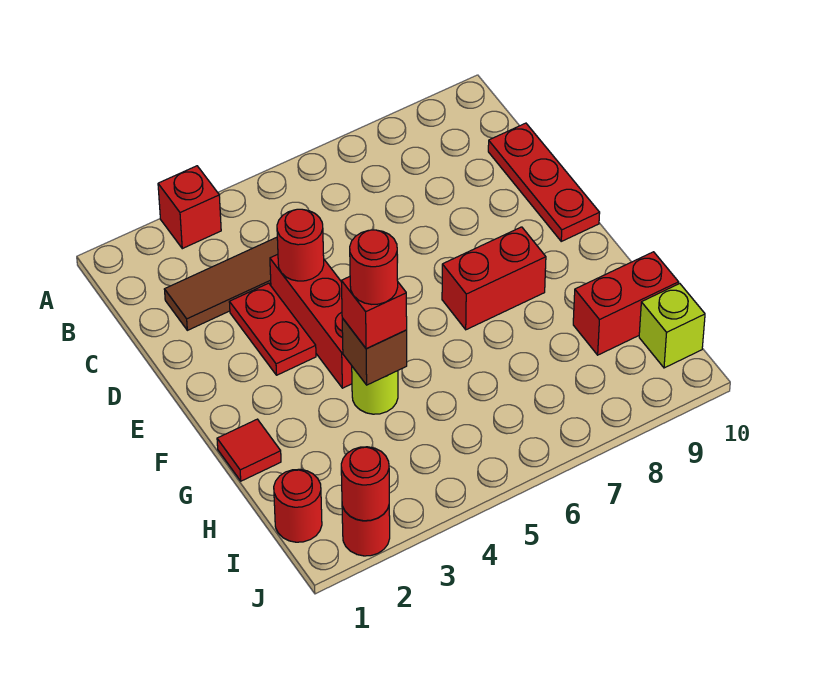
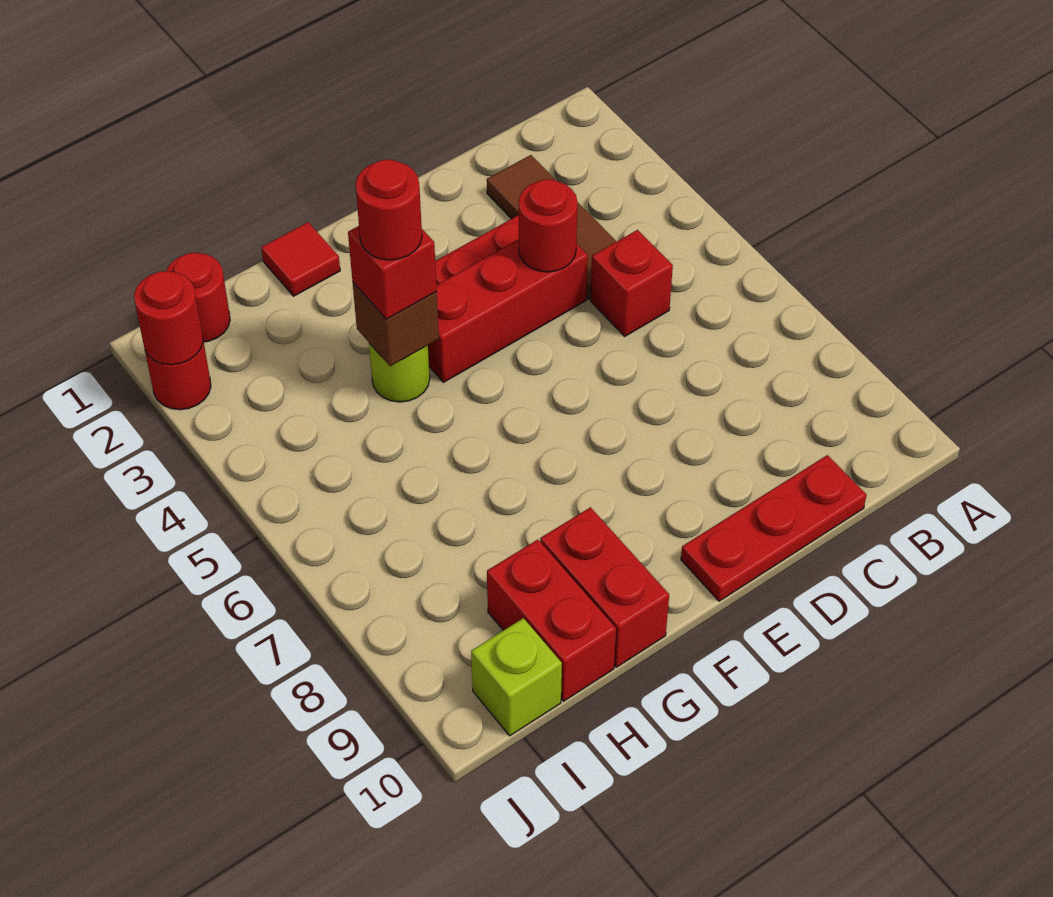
red 1x1 brick [158,166,221,249] -> red 1x1 brick moved to [590,230,673,336]
red 1x2 brick [442,227,546,330] -> red 1x2 brick moved to [540,507,669,667]

